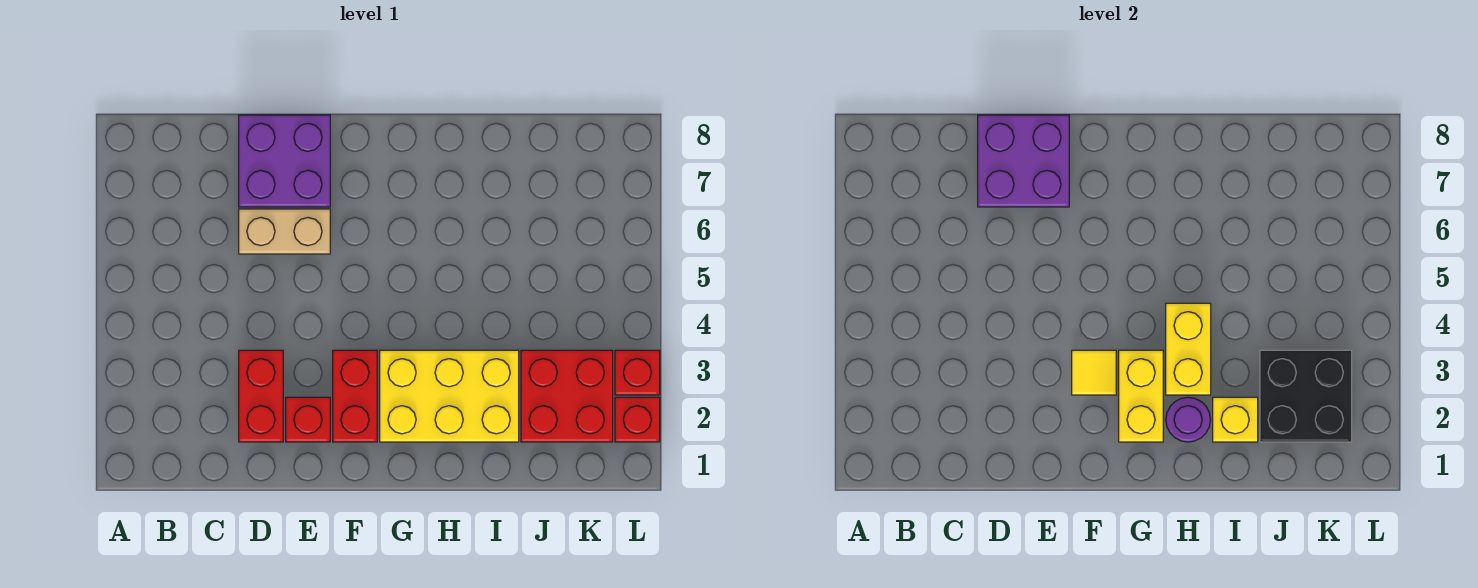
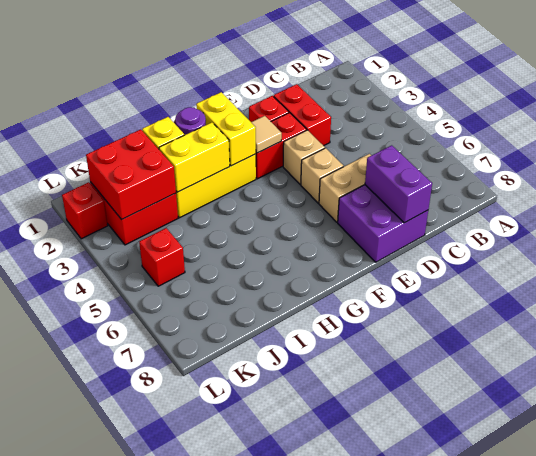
purple 2x2 brick [978,115,1069,207] -> purple 1x2 brick [365,145,432,223]
none -> tan 1x1 brick [283,130,325,184]
none -> tan 1x1 brick [301,148,343,203]
red 1x2 brick [333,350,377,442] -> red 1x2 brick turned to [256,113,307,179]
yellow 1x1 tile [1072,350,1116,395] -> tan 1x1 tile [251,116,282,153]
yellow 1x2 brick [1166,303,1211,395] -> yellow 1x2 brick turned to [159,123,230,192]
black 2x2 brick [1260,350,1352,442] -> red 2x2 brick [86,129,176,220]
red 1x1 brick [615,350,660,395] -> red 1x1 brick moved to [139,228,185,286]

